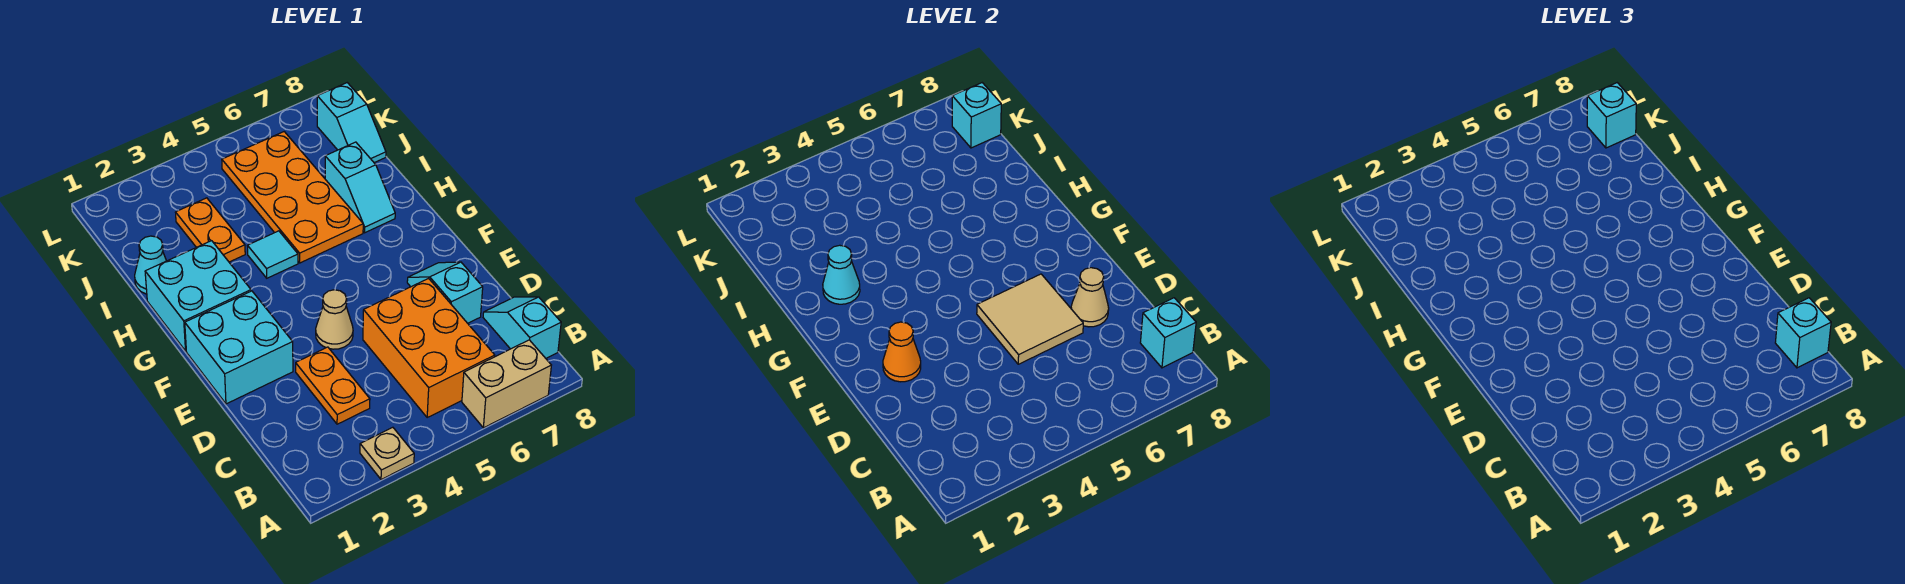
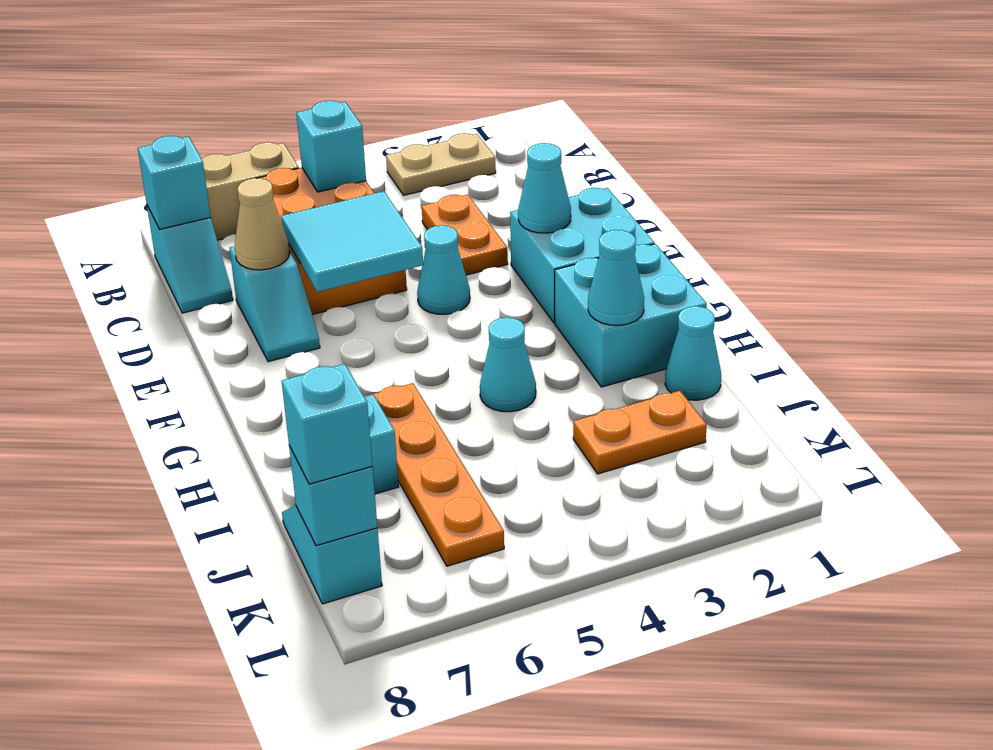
tan 1x1 plate [360,427,414,480] -> tan 1x2 plate [386,133,496,195]
cyan 1x1 brick [1775,298,1831,368] -> cyan 1x1 brick moved to [297,101,366,192]
tan 2x2 tile [977,274,1083,364] -> cyan 2x2 tile [281,191,423,292]
orange 1x1 cone [883,322,921,382] -> cyan 1x1 cone [518,143,571,233]
tan 1x1 cone [316,290,353,349] -> cyan 1x1 cone [417,225,470,314]
cyan 1x1 tile [248,231,298,278] -> cyan 1x1 cone [480,317,536,412]
orange 2x4 plate [222,132,363,263] -> orange 1x4 plate [364,383,504,566]
orange 1x2 plate [175,198,245,262] -> orange 1x2 plate turned to [573,391,707,474]

